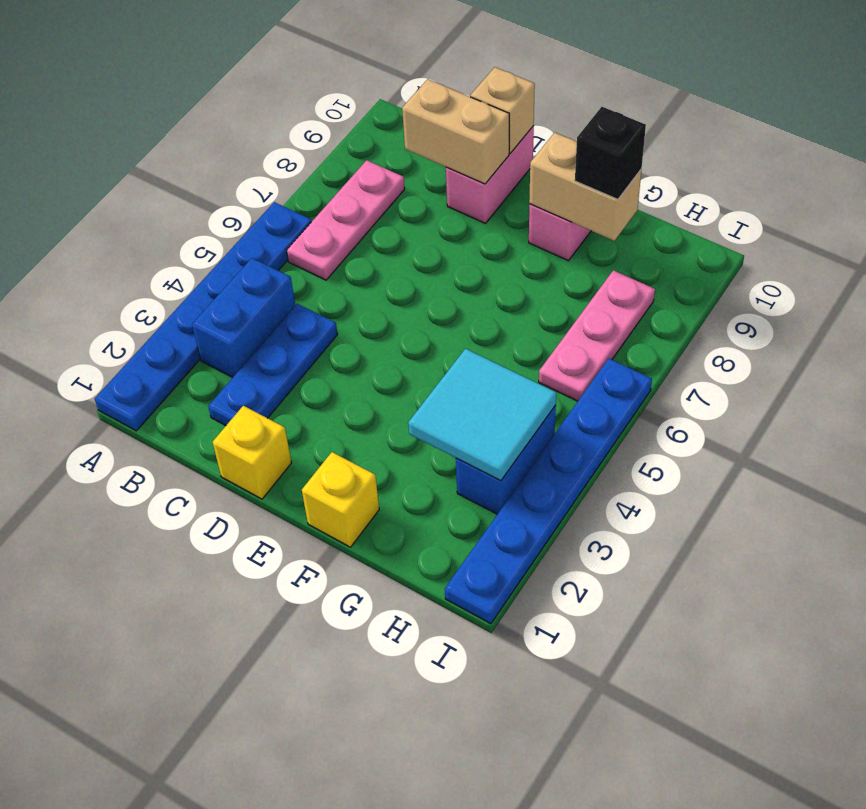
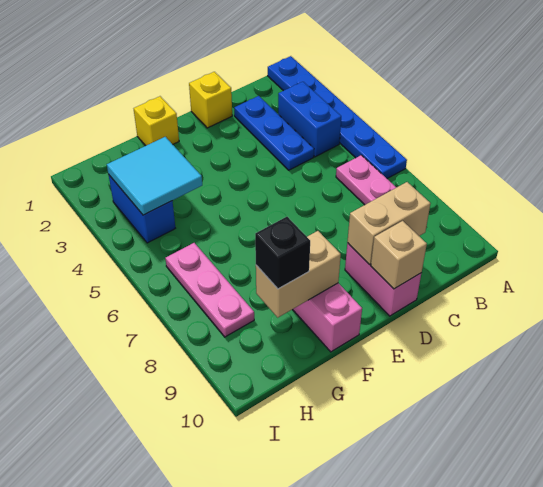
blue 1x6 plate [445,358,652,624] -> none

